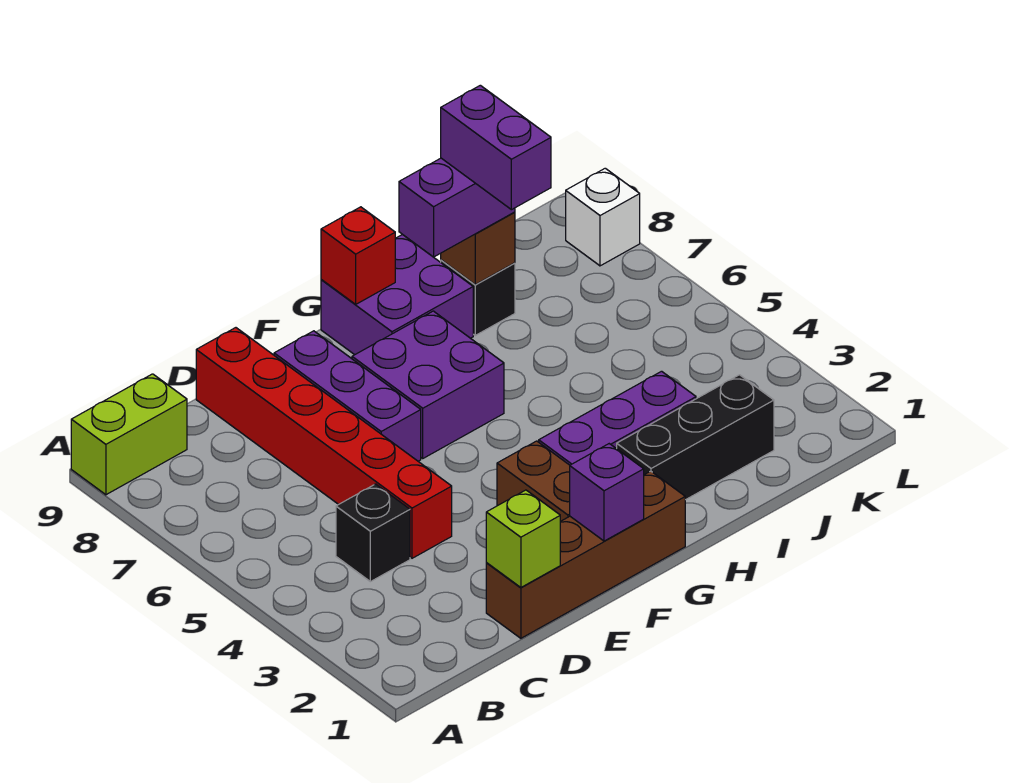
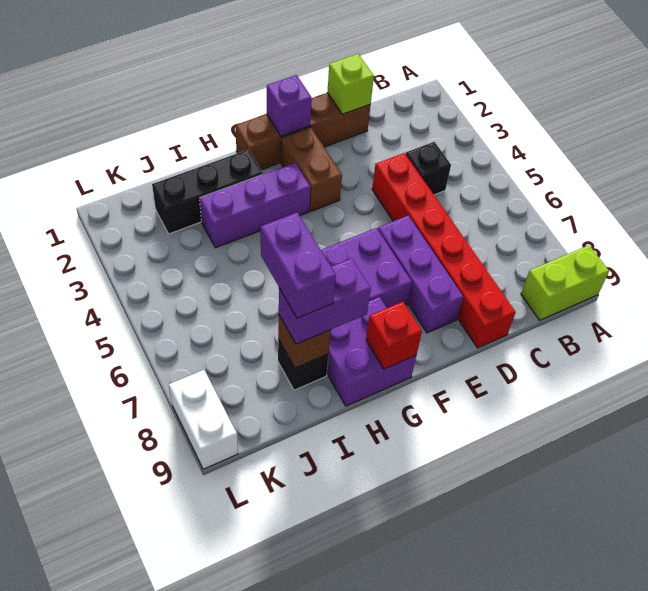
white 1x1 brick [566,168,640,266] -> white 1x2 brick [169,370,238,469]

